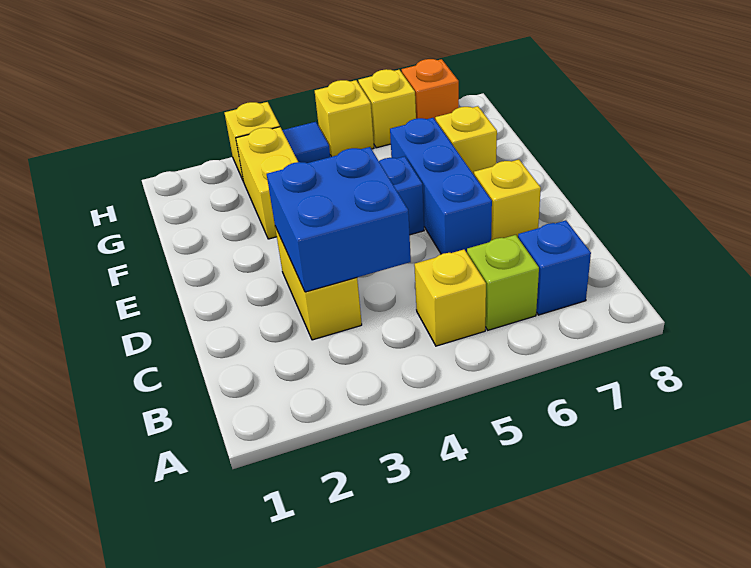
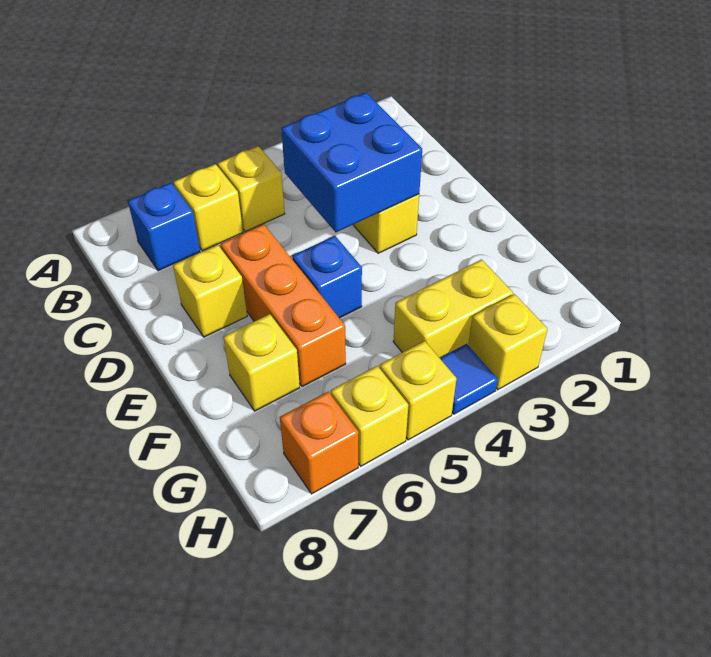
lime 1x1 brick [467,235,539,330] -> yellow 1x1 brick [174,164,243,251]
blue 1x3 brick [390,118,492,254] -> orange 1x3 brick [220,224,346,387]
yellow 1x2 brick [236,127,298,239] -> yellow 1x2 brick turned to [393,259,513,358]

